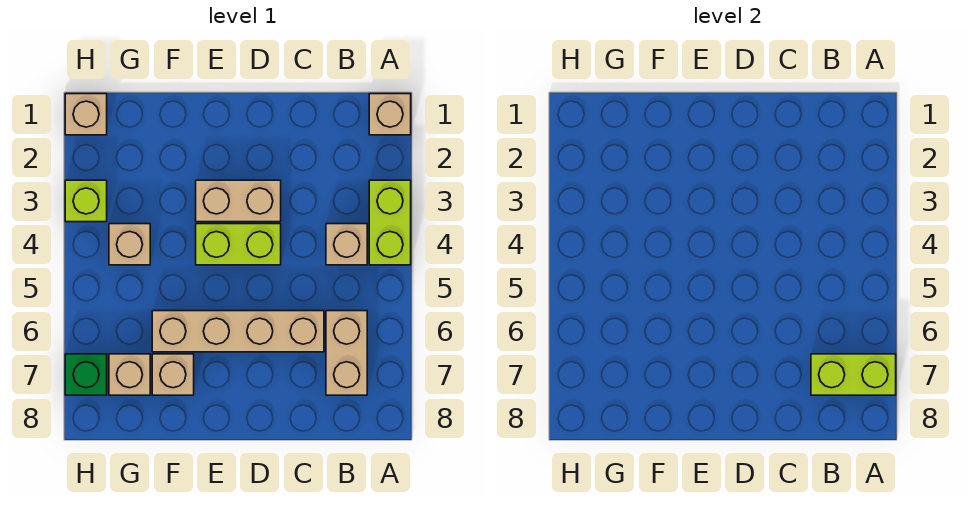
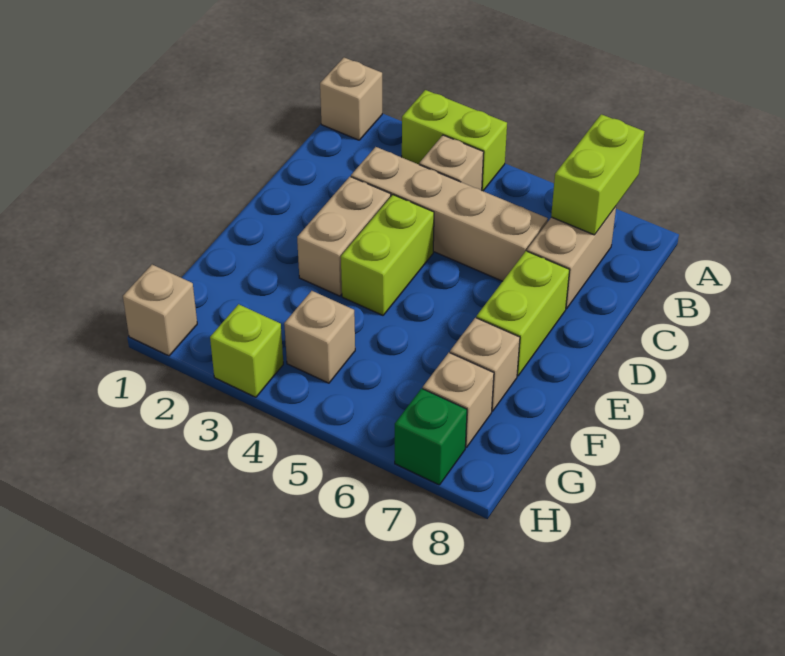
tan 1x2 brick [326,311,367,395] -> tan 1x2 brick turned to [527,207,616,309]
tan 1x4 brick [152,311,324,352] -> tan 1x4 brick turned to [351,147,548,281]
none -> lime 1x2 brick [476,251,570,376]

